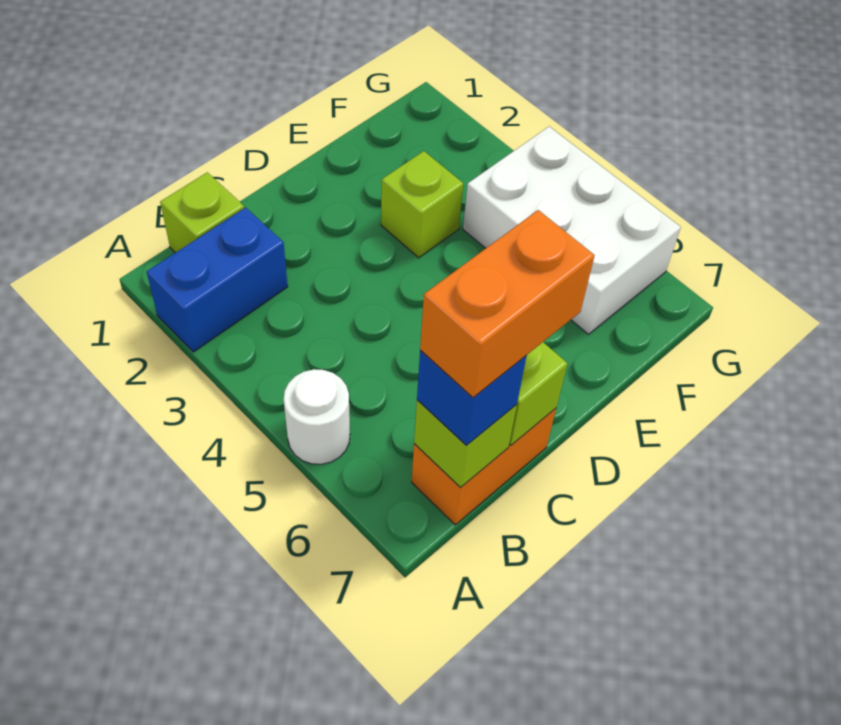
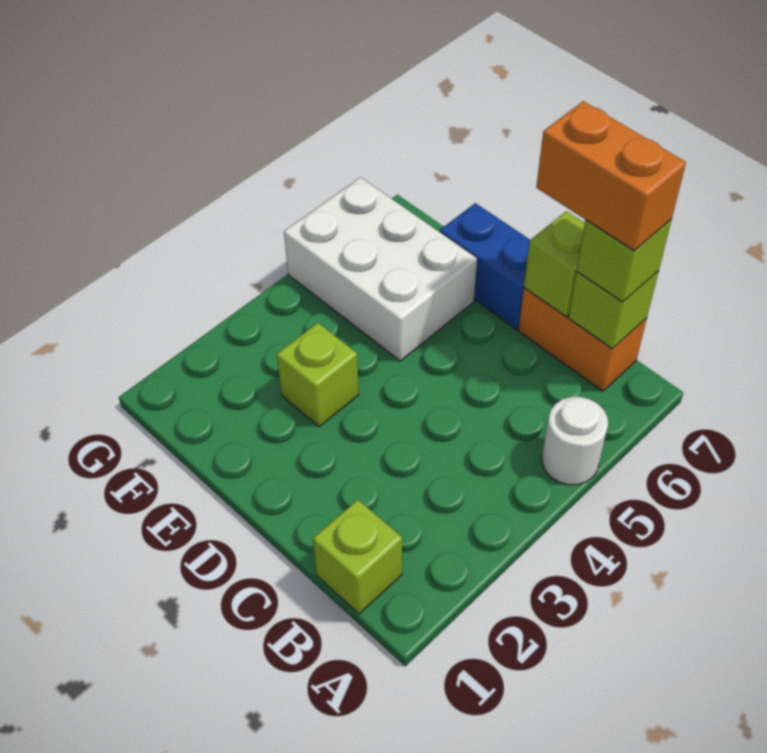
blue 1x2 brick [147,208,288,352] -> blue 1x2 brick moved to [440,203,530,329]
blue 1x1 brick [417,350,527,445] -> lime 1x1 brick [577,219,672,302]
white 2x3 brick [463,127,681,334] -> white 2x3 brick turned to [284,177,477,361]

